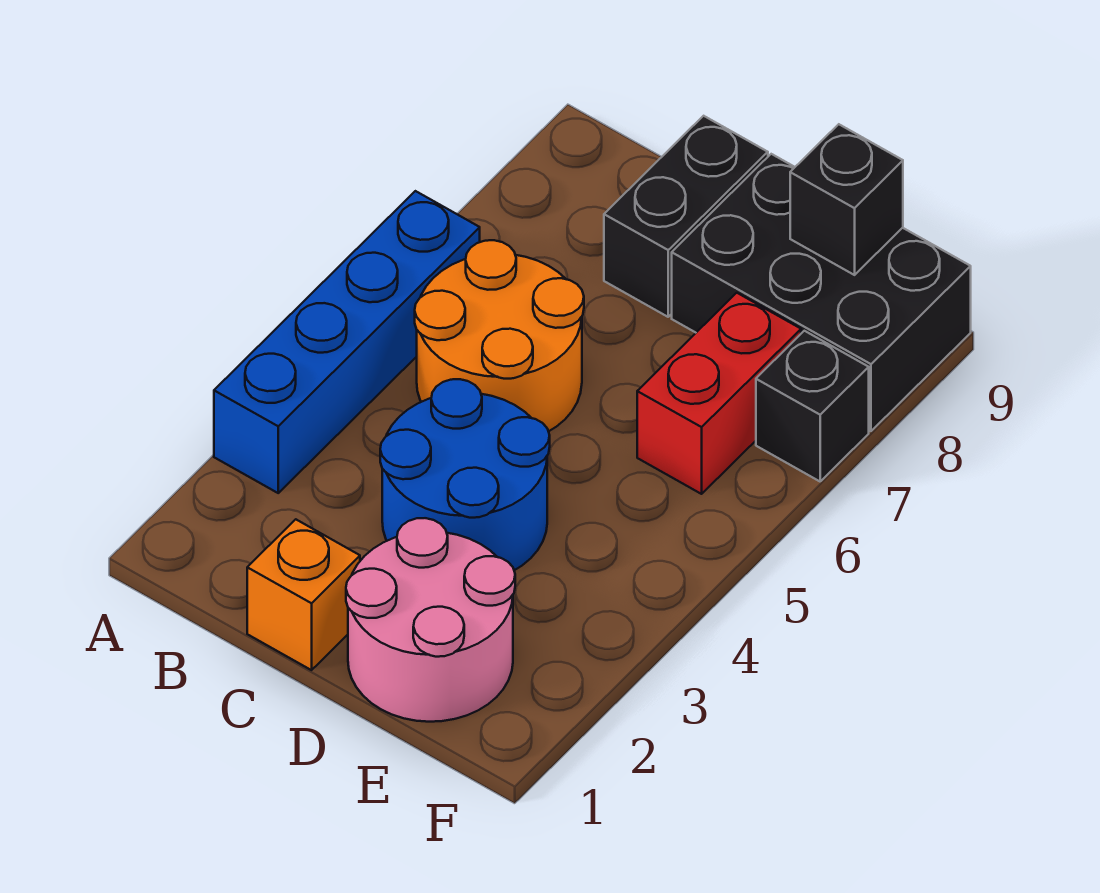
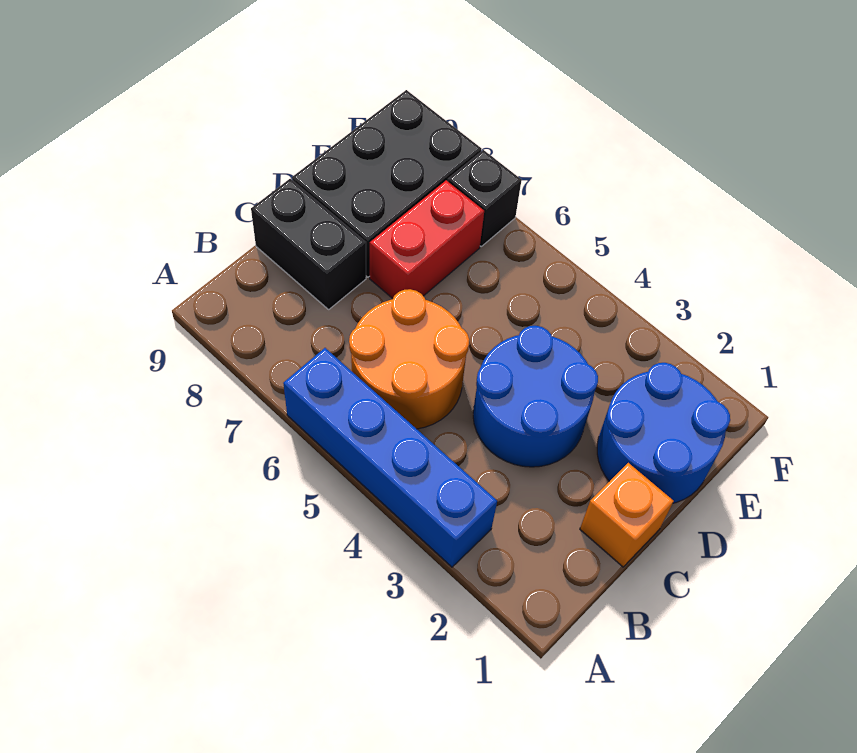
pink 2x2 round brick [346,518,515,722] -> blue 2x2 round brick [597,363,730,503]
red 1x2 brick [637,293,801,494] -> red 1x2 brick turned to [370,180,484,299]
black 1x1 brick [790,124,903,275] -> none

